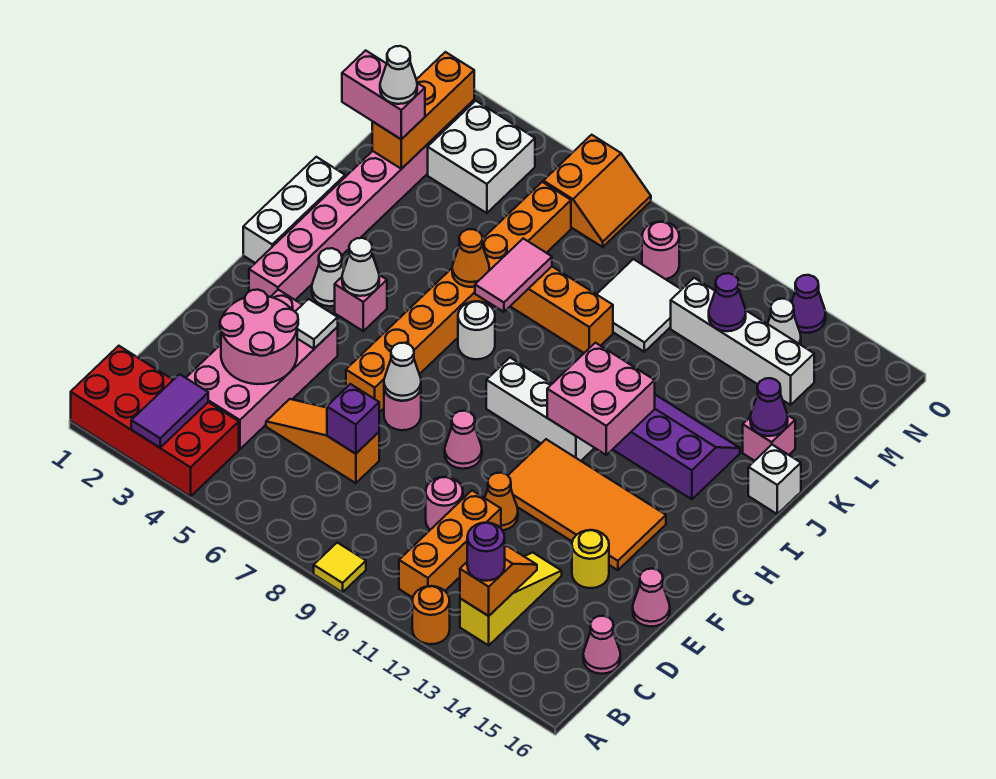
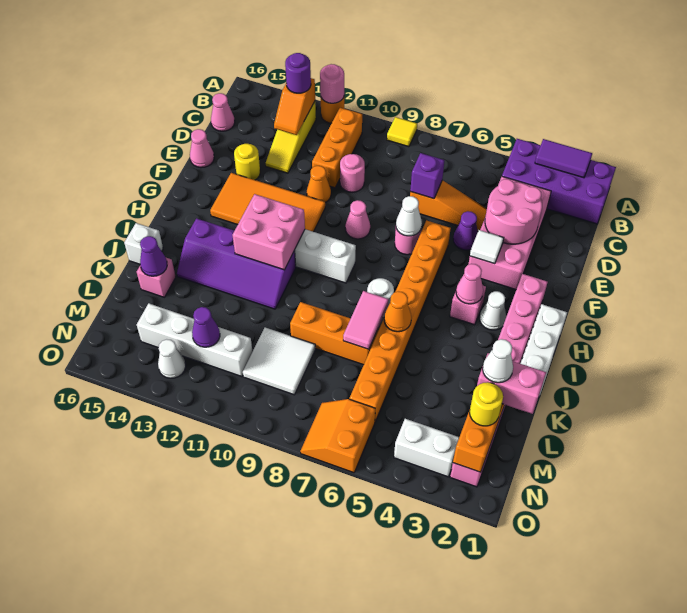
red 2x4 brick [71,346,239,496] -> purple 2x4 brick [502,139,616,224]
purple 1x2 tile [131,374,208,448] -> purple 1x2 tile turned to [535,139,592,178]
white 1x1 cone [342,238,379,296] -> pink 1x1 cone [456,264,483,304]
none -> yellow 1x1 round brick [470,382,503,426]
white 2x2 brick [428,101,535,213] -> white 1x2 brick [394,419,459,477]
pink 1x1 round brick [642,222,679,279] -> pink 1x1 round brick moved to [320,64,344,103]
purple 1x1 cone [792,275,826,333] -> purple 1x1 cone moved to [453,211,478,250]

